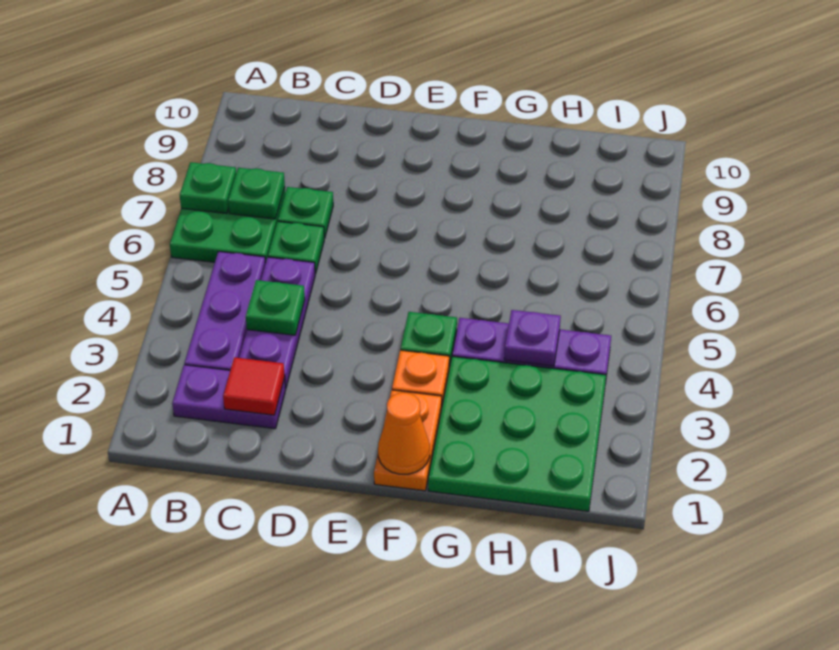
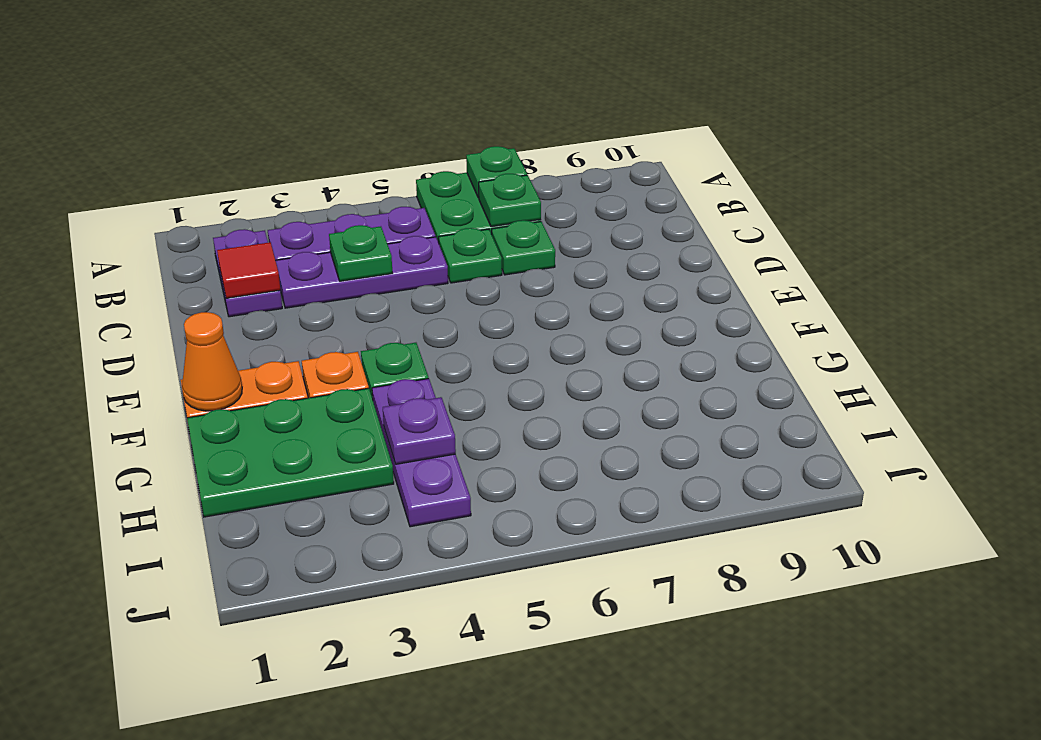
green 3x3 plate [428,356,606,511] -> green 2x3 plate [187,388,394,517]

